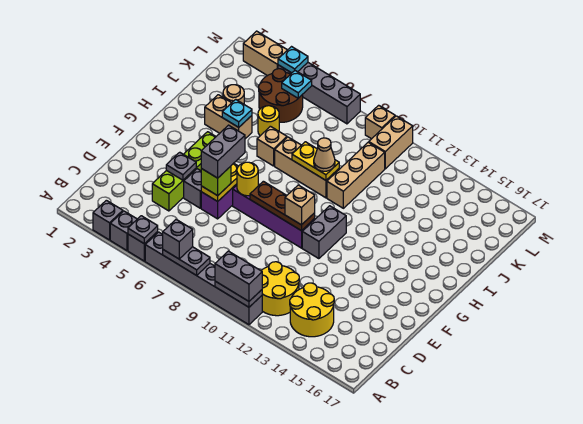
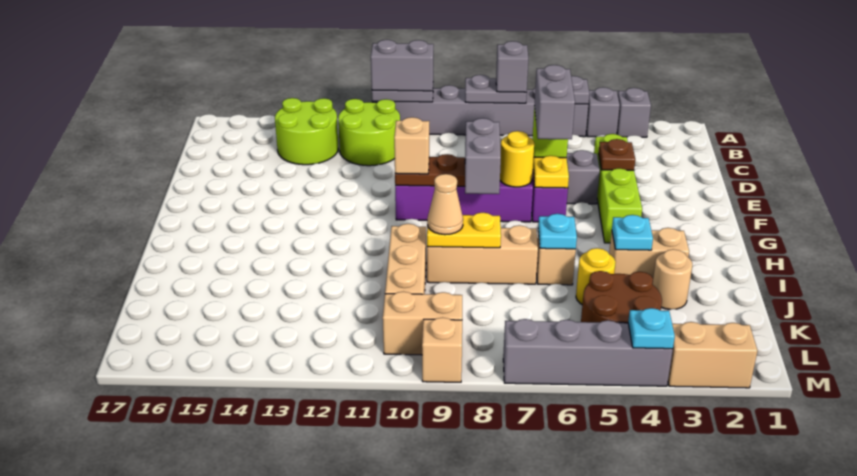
yellow 2x2 round brick [261,262,299,316] -> lime 2x2 round brick [338,99,400,166]
yellow 2x2 round brick [290,283,334,337] -> lime 2x2 round brick [275,98,338,165]
grey 1x1 plate [166,152,196,180] -> brown 1x1 plate [599,139,635,170]
grey 1x2 brick [302,206,346,259] -> grey 1x2 brick moved to [465,118,501,194]
cyan 1x1 plate [282,71,312,98] -> cyan 1x1 plate moved to [538,214,577,249]
tan 1x2 brick [369,116,413,169] -> tan 1x2 brick turned to [383,292,462,355]

